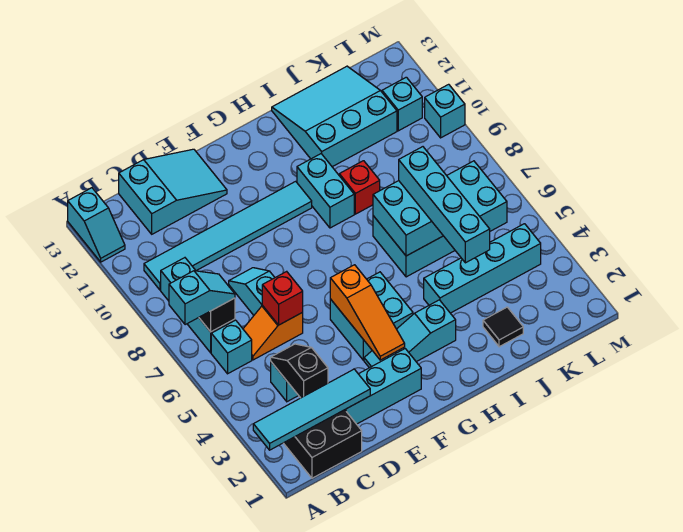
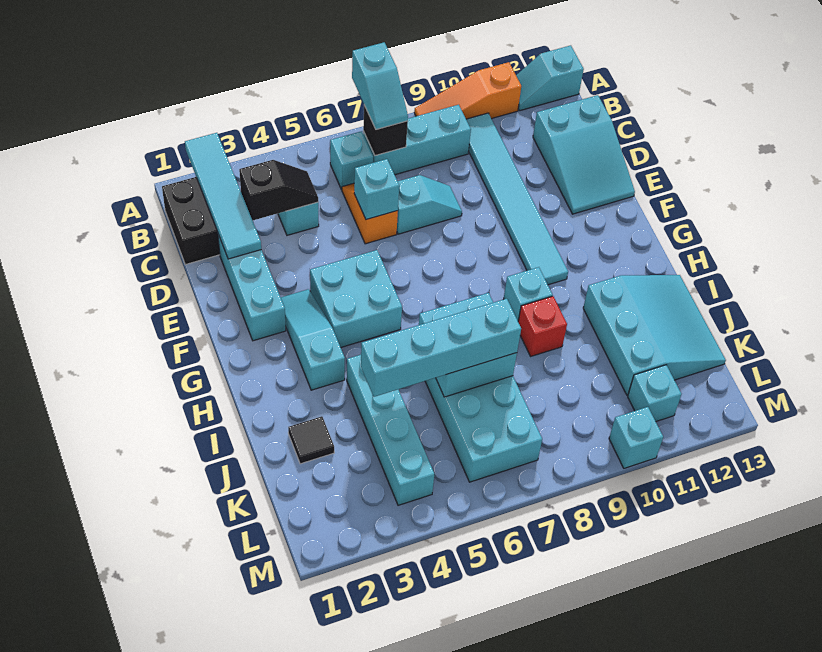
red 1x1 brick [262,271,303,325] -> cyan 1x1 brick [354,159,399,220]
orange 1x3 slope [330,265,405,360] -> orange 1x3 slope moved to [414,62,521,119]
cyan 1x2 brick [297,154,354,228] -> cyan 1x1 brick [504,267,552,321]

